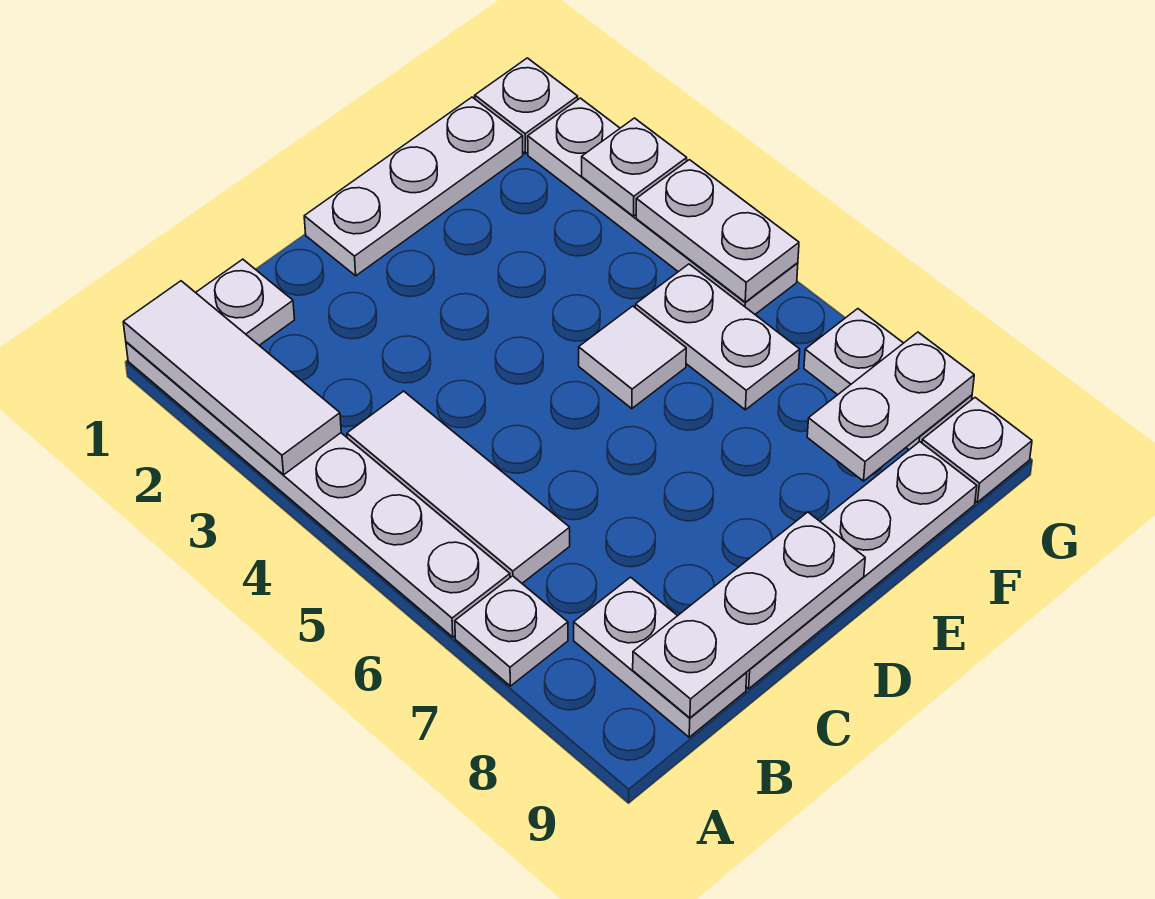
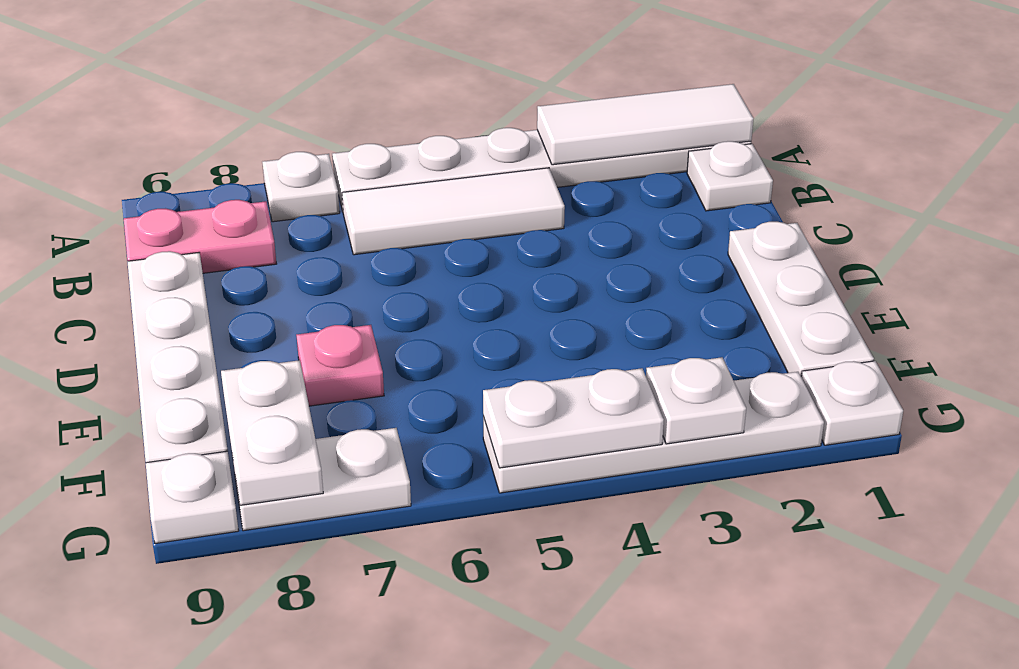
white 1x2 plate [574,577,747,737] -> pink 1x2 plate [124,200,276,273]
white 1x3 plate [633,512,865,718] -> none
white 1x1 tile [579,306,686,409] -> none
none -> pink 1x1 plate [296,325,384,406]
white 1x2 plate [635,264,800,410] -> none

